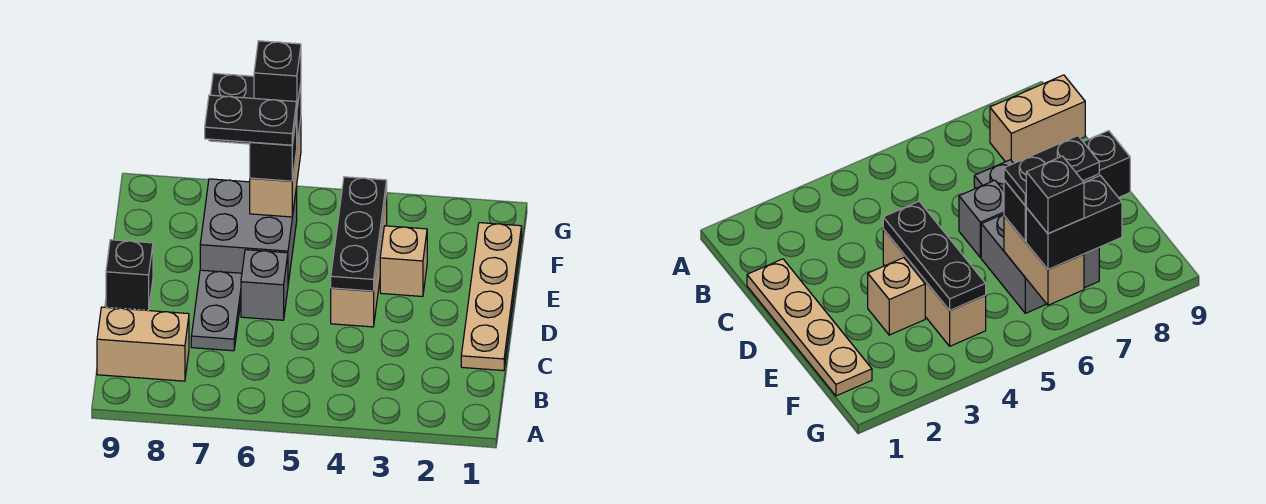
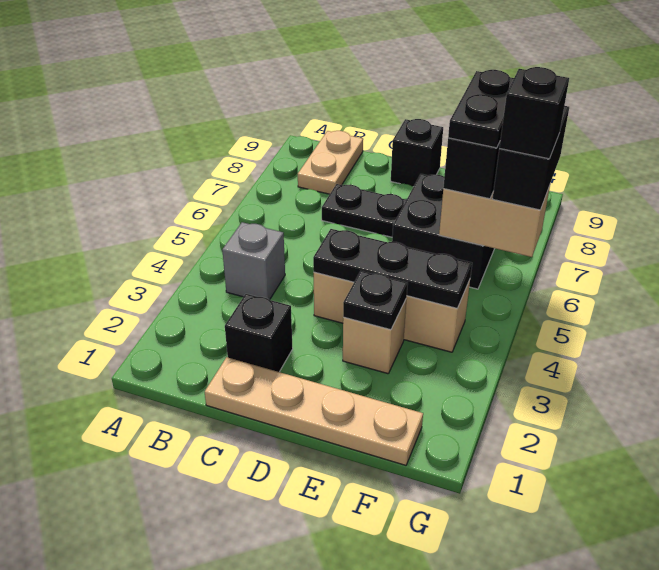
tan 1x2 brick [97,307,189,381] -> tan 1x2 plate [298,131,363,194]
none -> black 1x1 brick [225,294,293,372]
grey 1x2 plate [191,270,242,351] -> black 1x2 plate [322,184,406,237]
grey 1x1 brick [241,250,288,320] -> grey 1x1 brick moved to [222,222,285,300]
none -> black 1x1 plate [343,271,408,330]
grey 2x2 brick [200,179,297,283] -> black 2x2 brick [392,174,495,289]

